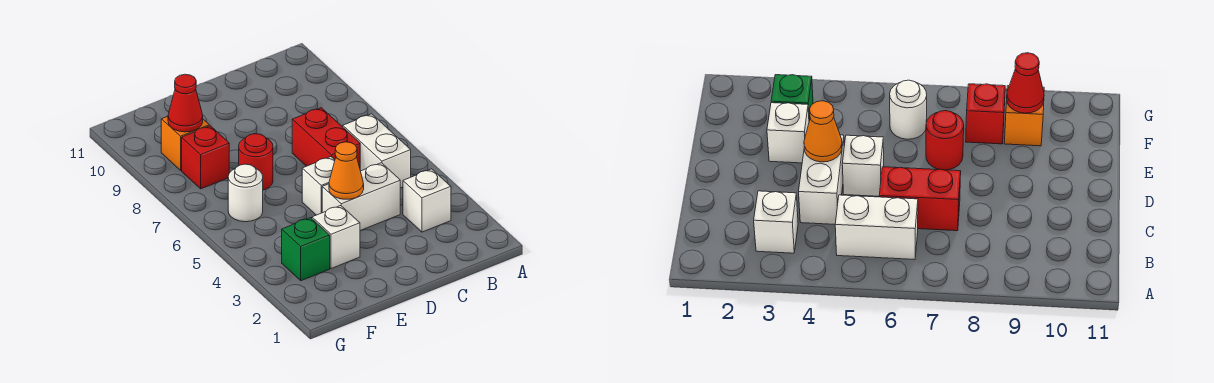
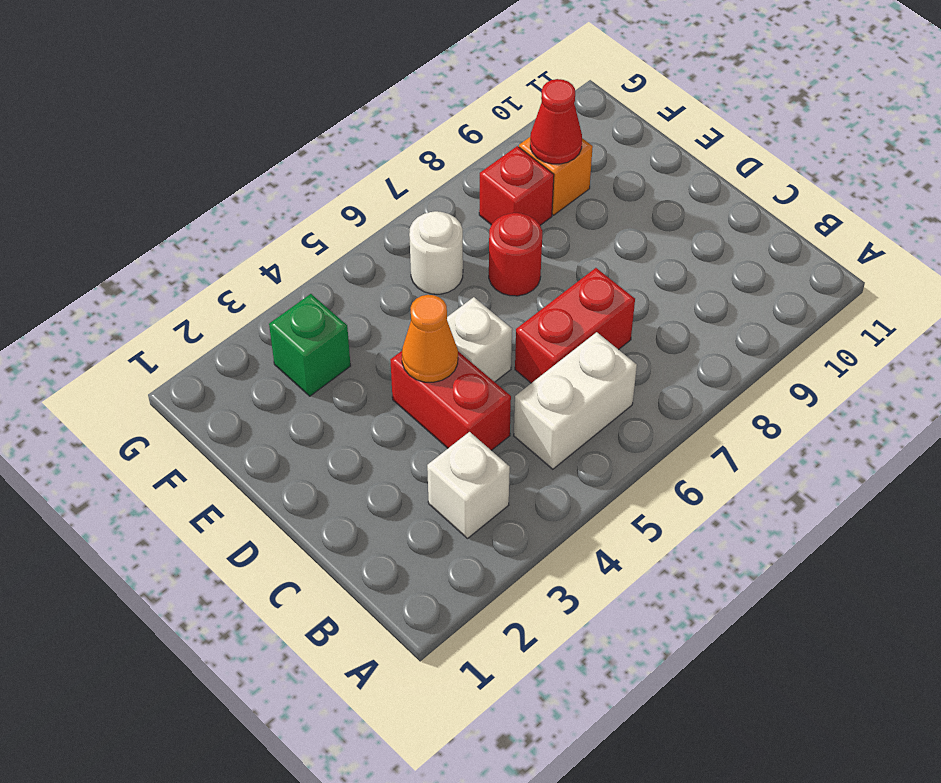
white 1x2 brick [322,163,400,231] -> red 1x2 brick [390,351,511,450]
white 1x1 brick [312,206,360,269] -> none

